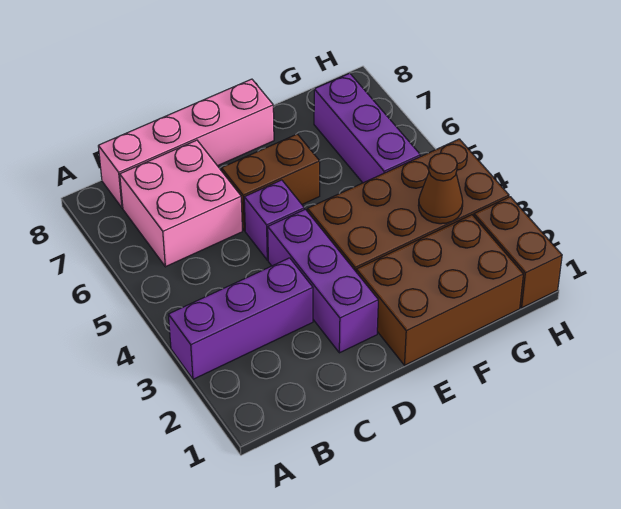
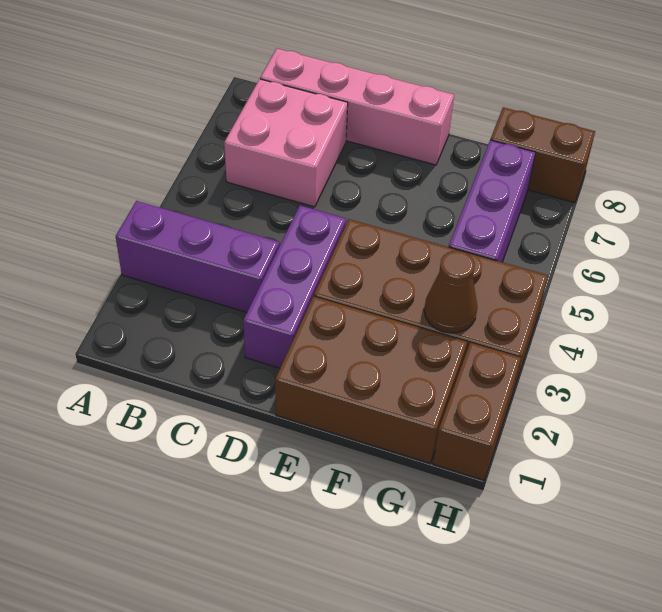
purple 1x1 brick [244,180,304,260] -> none
brown 1x2 brick [221,134,320,231] -> brown 1x2 brick moved to [491,107,595,203]

